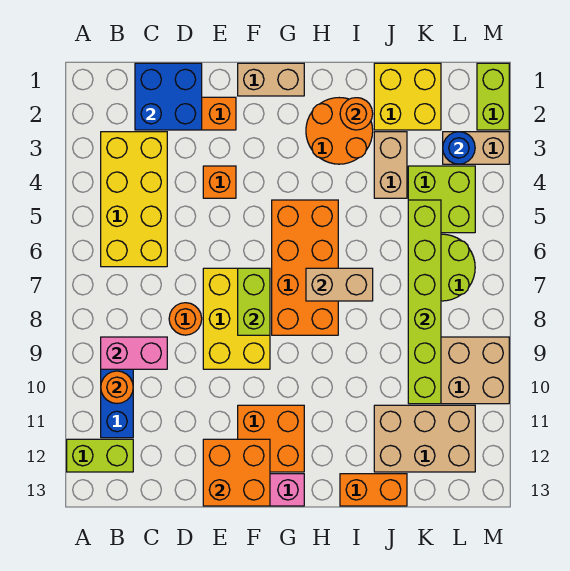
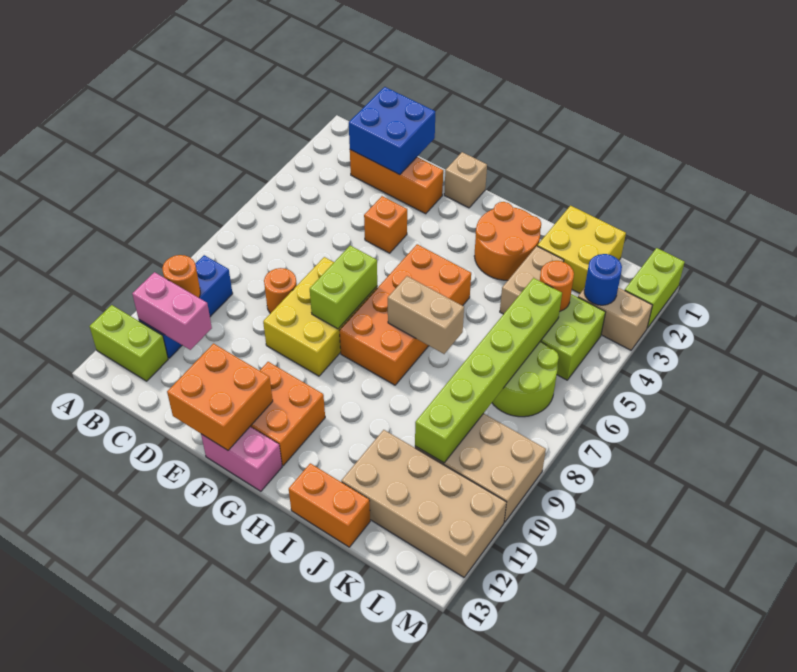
yellow 2x4 brick [101,132,167,267] -> none
pink 1x2 brick [101,337,167,369] -> pink 1x2 brick moved to [132,272,212,350]
tan 1x2 brick [238,63,304,96] -> tan 1x1 brick [444,152,487,208]
orange 1x1 round brick [340,98,373,130] -> orange 1x1 round brick moved to [540,261,574,312]
tan 2x3 brick [374,405,475,472] -> tan 2x4 brick [341,430,506,577]

